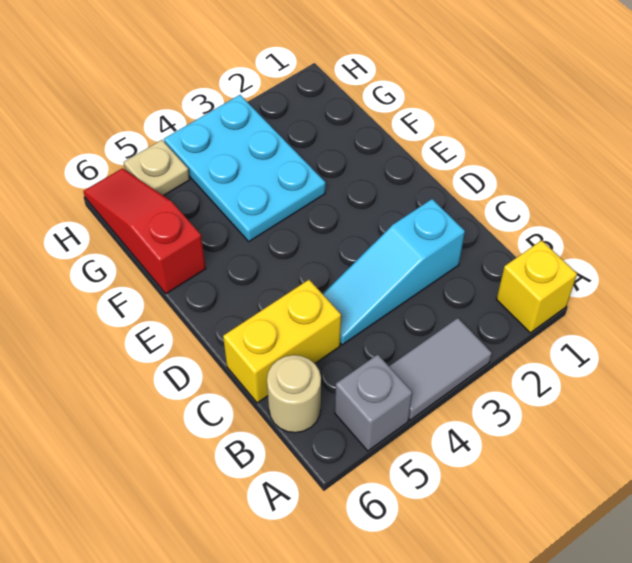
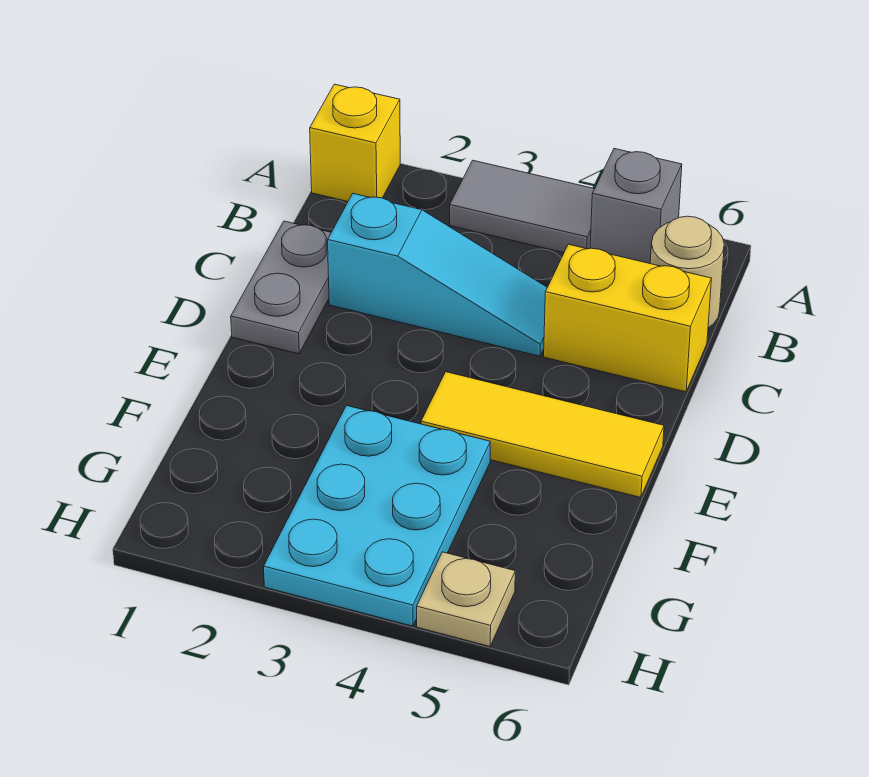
none -> grey 1x2 plate [231,221,331,354]
none -> yellow 1x3 tile [421,372,664,497]
red 1x3 slope [83,168,206,294] -> none

